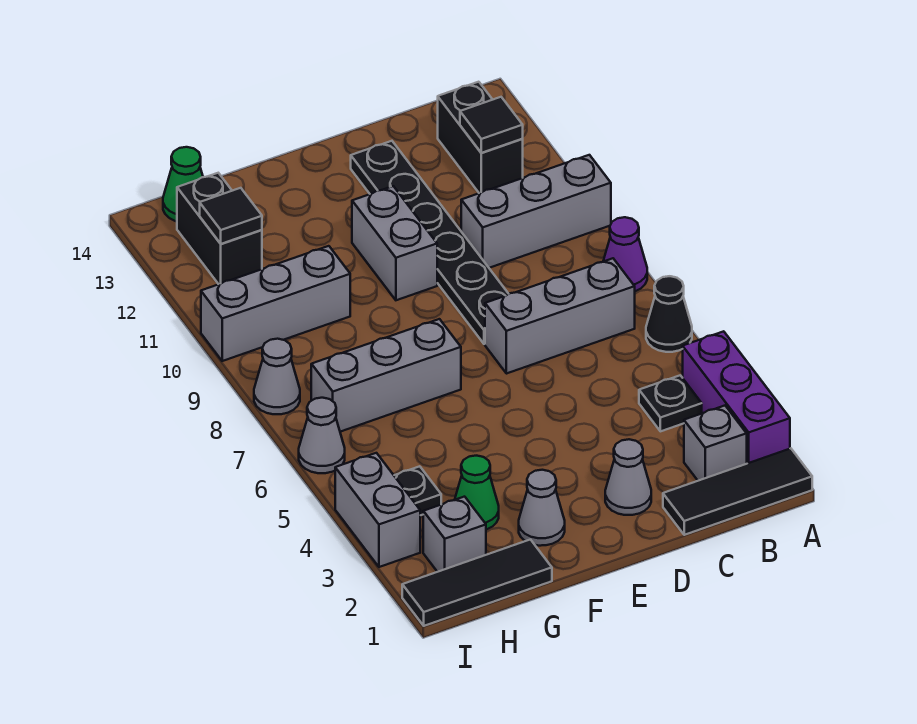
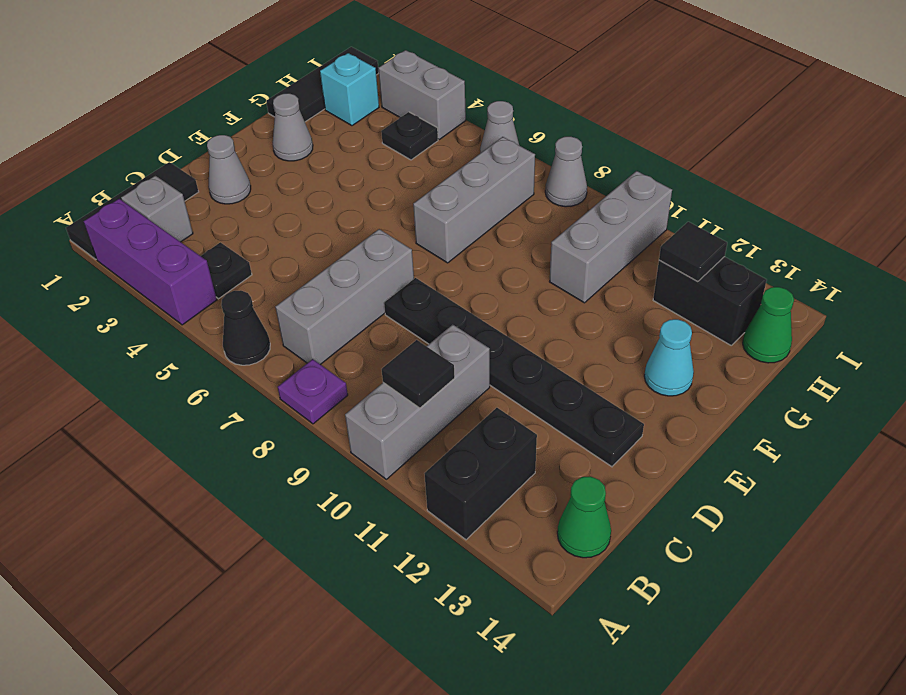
purple 1x1 cone [603,217,647,291] -> purple 1x1 plate [278,359,348,424]
black 1x2 brick [438,82,523,193] -> black 1x2 brick turned to [424,408,537,540]
black 1x1 tile [460,97,523,153] -> black 1x1 tile moved to [382,340,455,408]
grey 1x2 brick [352,186,437,300] -> none
none -> cyan 1x1 cone [644,319,694,396]
green 1x1 cone [455,456,499,530] -> green 1x1 cone moved to [557,476,611,558]
grey 1x1 brick [423,497,486,572] -> cyan 1x1 brick [320,53,379,126]

